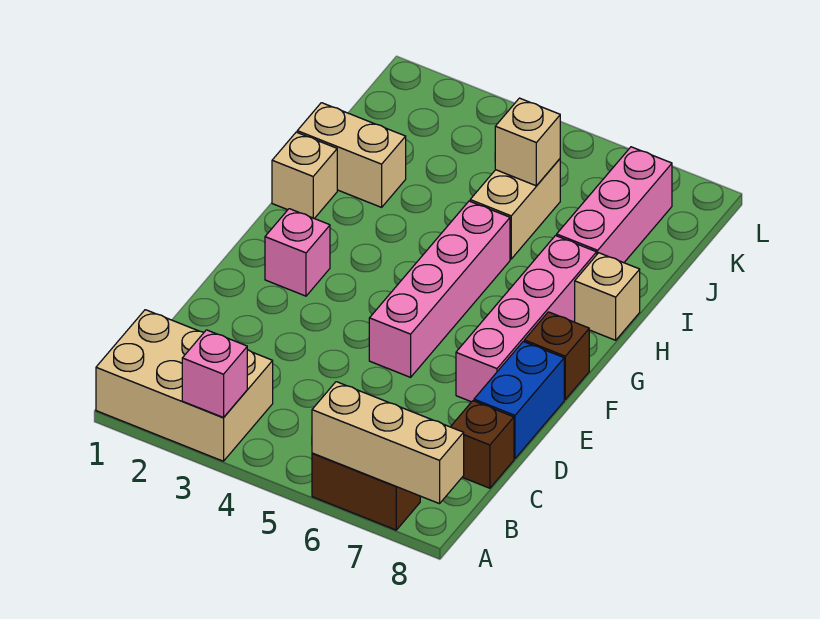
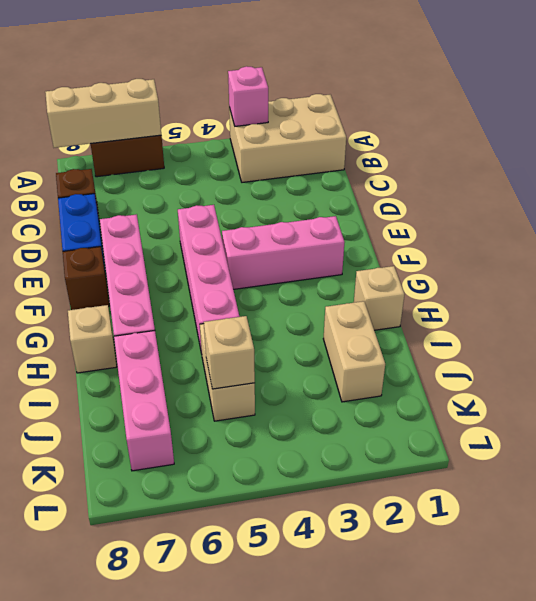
pink 1x1 brick [265,209,330,296] -> pink 1x3 brick [222,216,345,289]
tan 1x2 brick [297,103,406,207] -> tan 1x2 brick turned to [323,301,385,402]

